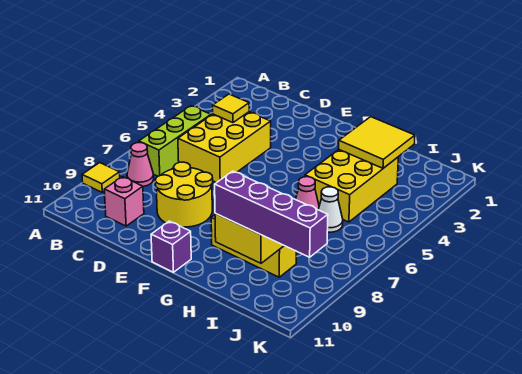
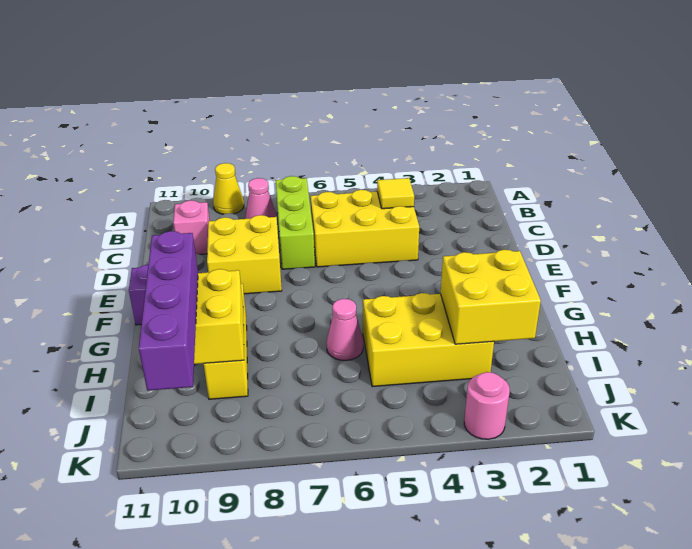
yellow 1x1 tile [82,163,120,192] -> yellow 1x1 cone [213,163,244,214]
lime 1x3 brick [139,106,211,176] -> lime 1x3 brick turned to [276,176,315,269]
yellow 2x2 round brick [155,162,213,227] -> yellow 2x2 brick [207,215,282,294]
yellow 2x2 tile [339,117,415,168] -> yellow 2x2 brick [441,250,541,344]
white 1x1 cone [318,187,343,232] -> none
none -> pink 1x1 round brick [464,372,510,439]

